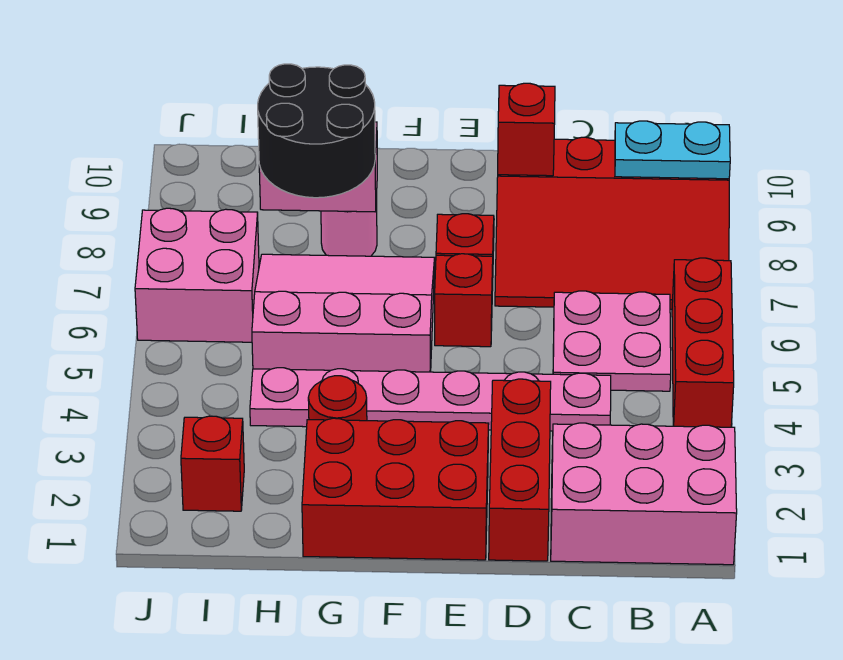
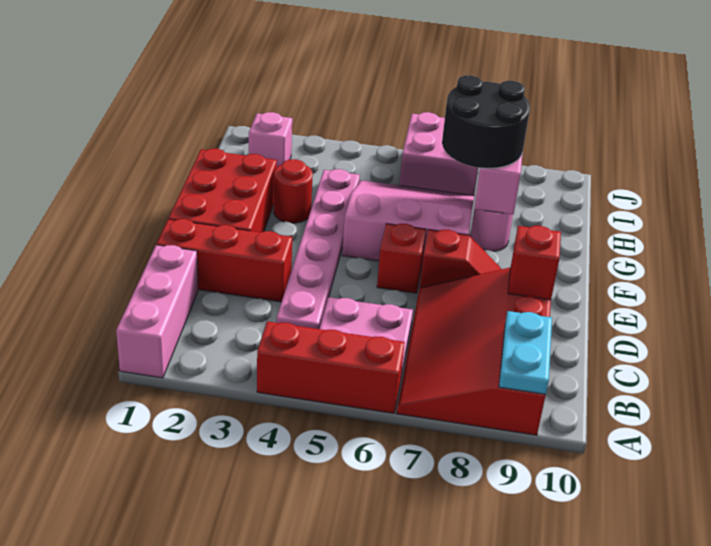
pink 2x3 brick [551,423,737,565] -> pink 1x3 brick [116,245,198,378]
pink 3x3 slope [252,254,435,372] -> pink 3x3 slope turned to [342,180,474,263]
red 1x1 brick [181,416,244,511] -> pink 1x1 brick [249,112,292,167]

